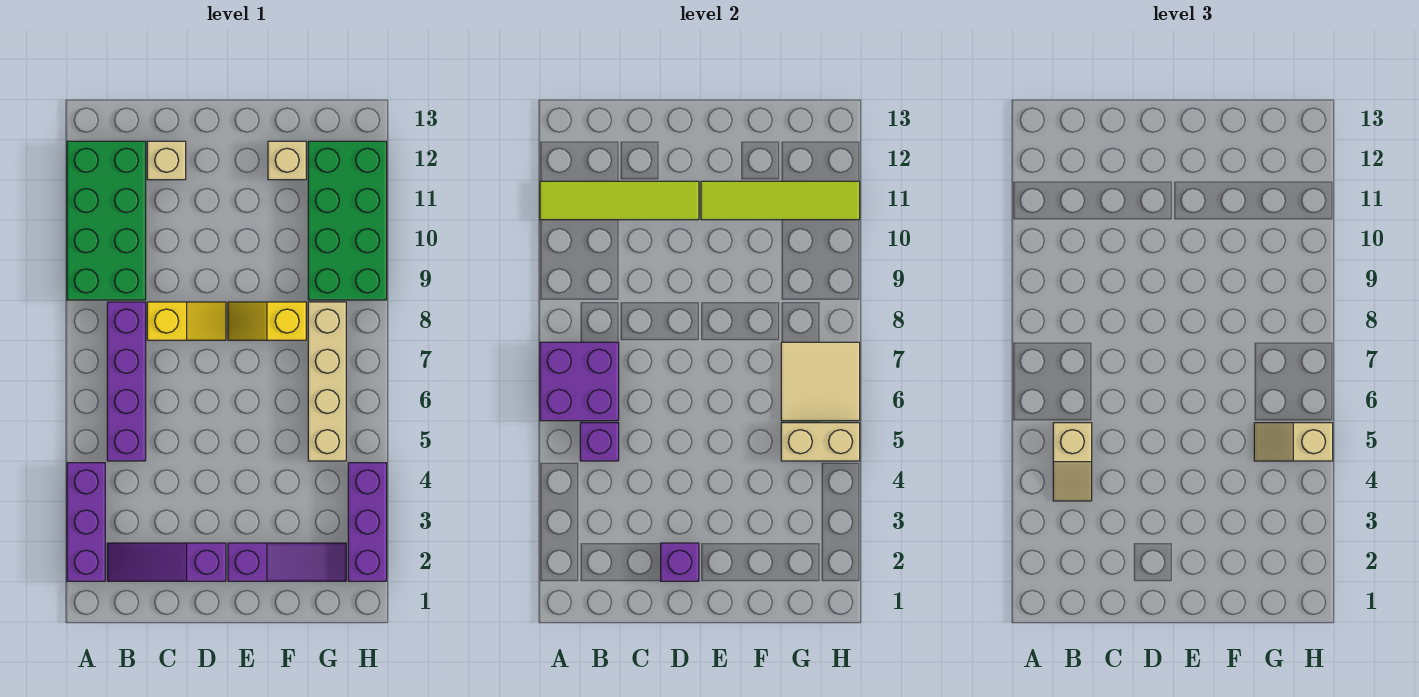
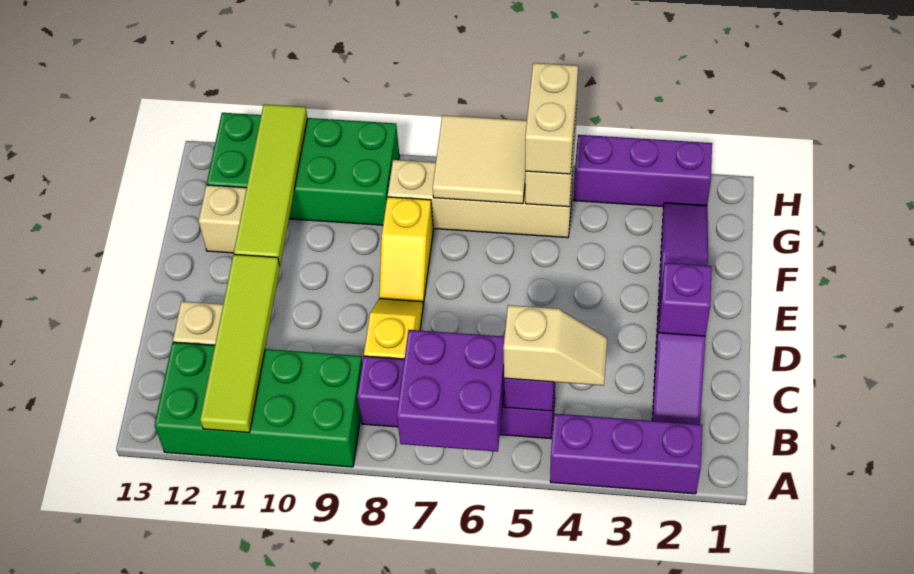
tan 1x2 slope [1254,423,1333,461] -> tan 1x2 brick [525,63,578,174]

